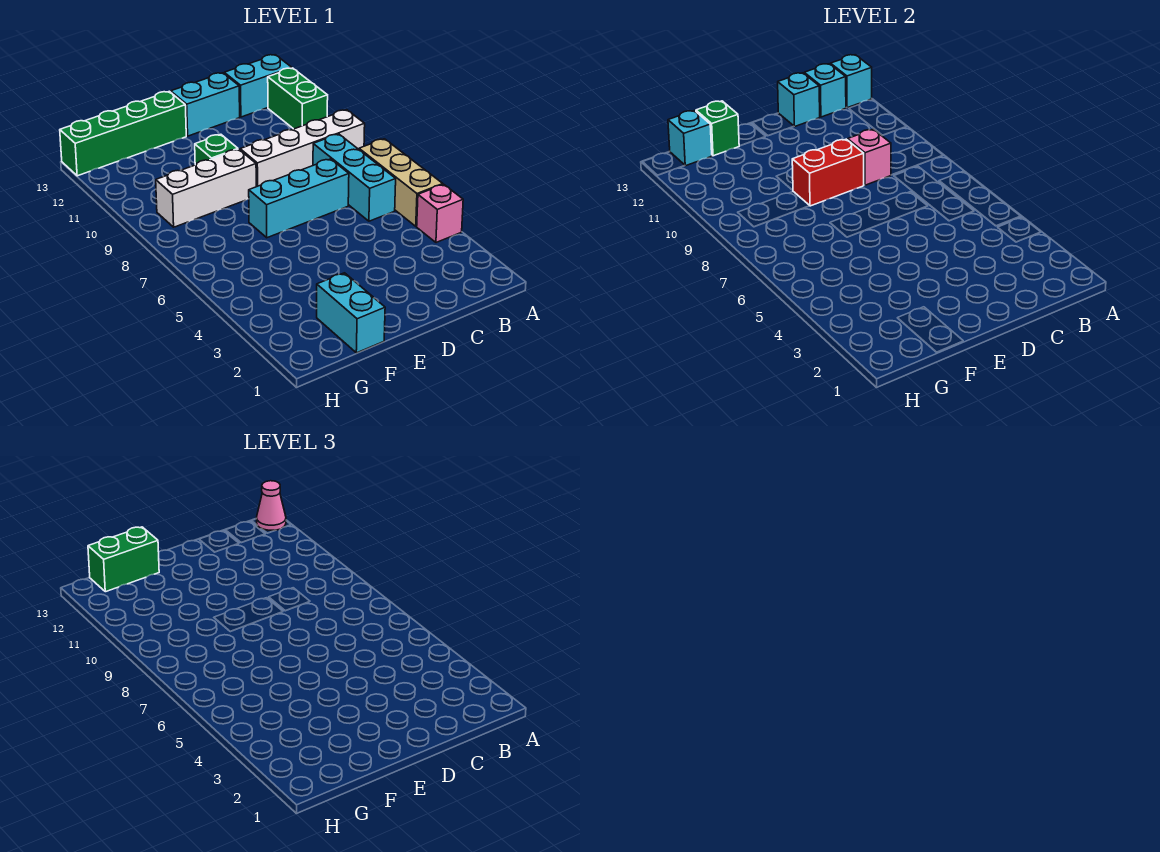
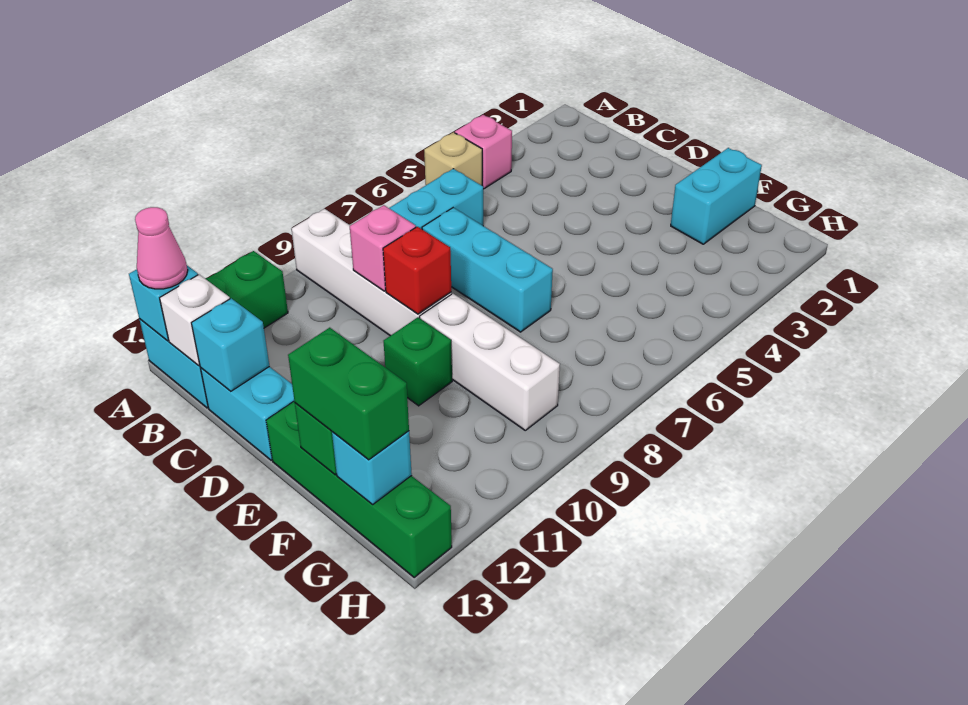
tan 1x3 brick [359,139,443,226] -> tan 1x1 brick [424,132,482,185]
cyan 1x1 brick [804,64,846,117] -> white 1x1 brick [160,275,230,366]
red 1x2 brick [792,139,864,206] -> red 1x1 brick [383,227,451,314]

